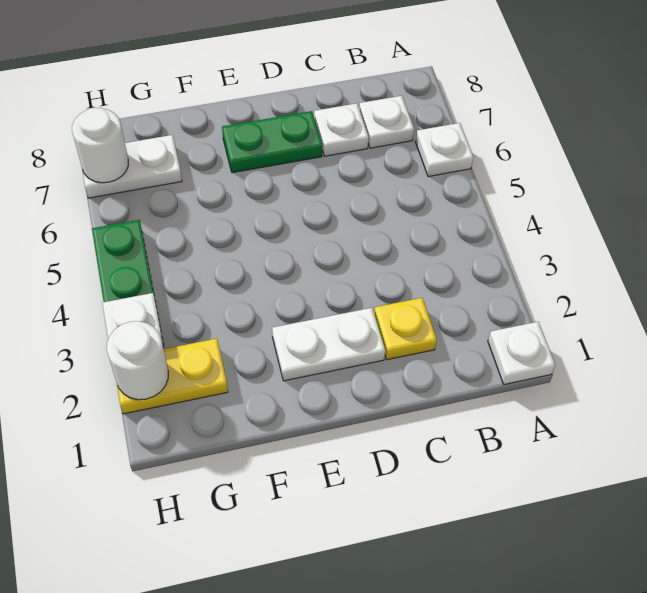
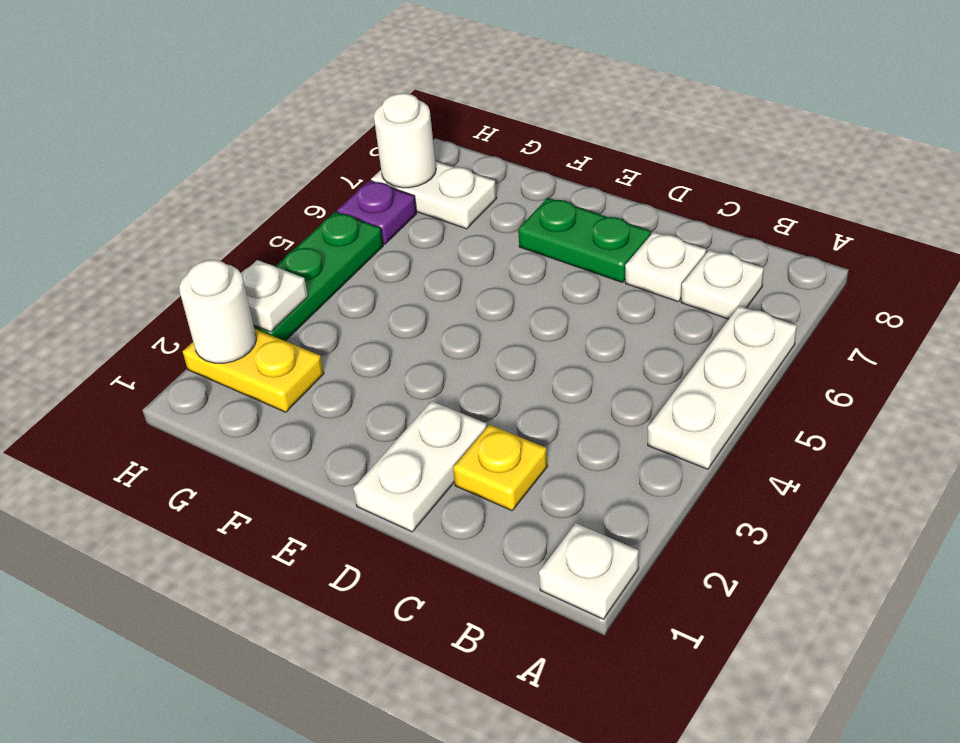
white 1x1 plate [415,123,474,177] -> white 1x3 plate [648,306,797,469]
white 1x2 plate [272,308,385,381] -> white 1x2 plate turned to [353,401,487,532]
none -> purple 1x1 plate [337,180,417,244]

